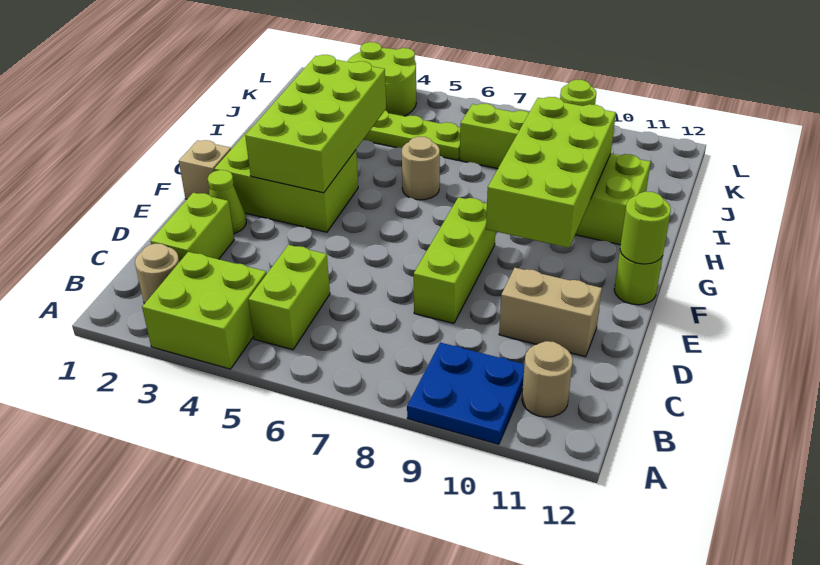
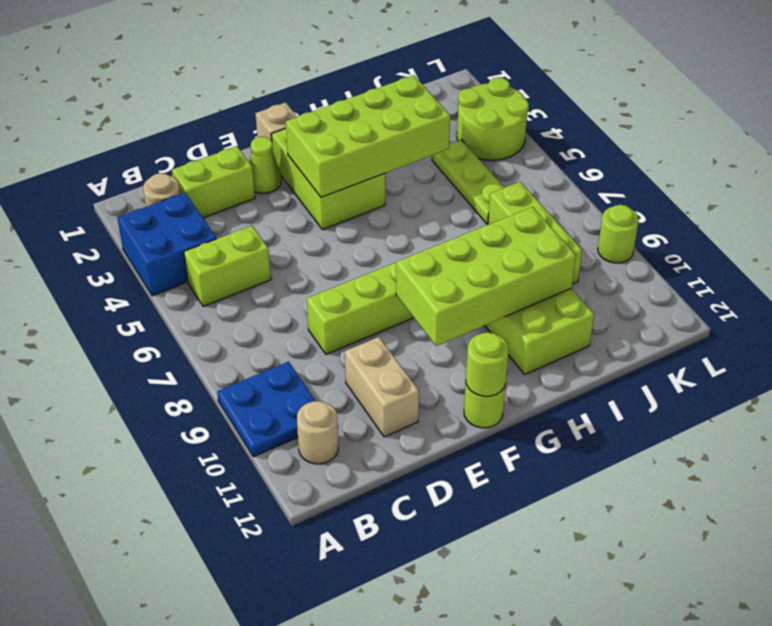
lime 2x2 brick [142,252,267,369] -> blue 2x2 brick [117,193,217,296]
tan 1x1 round brick [402,137,440,200] -> none

